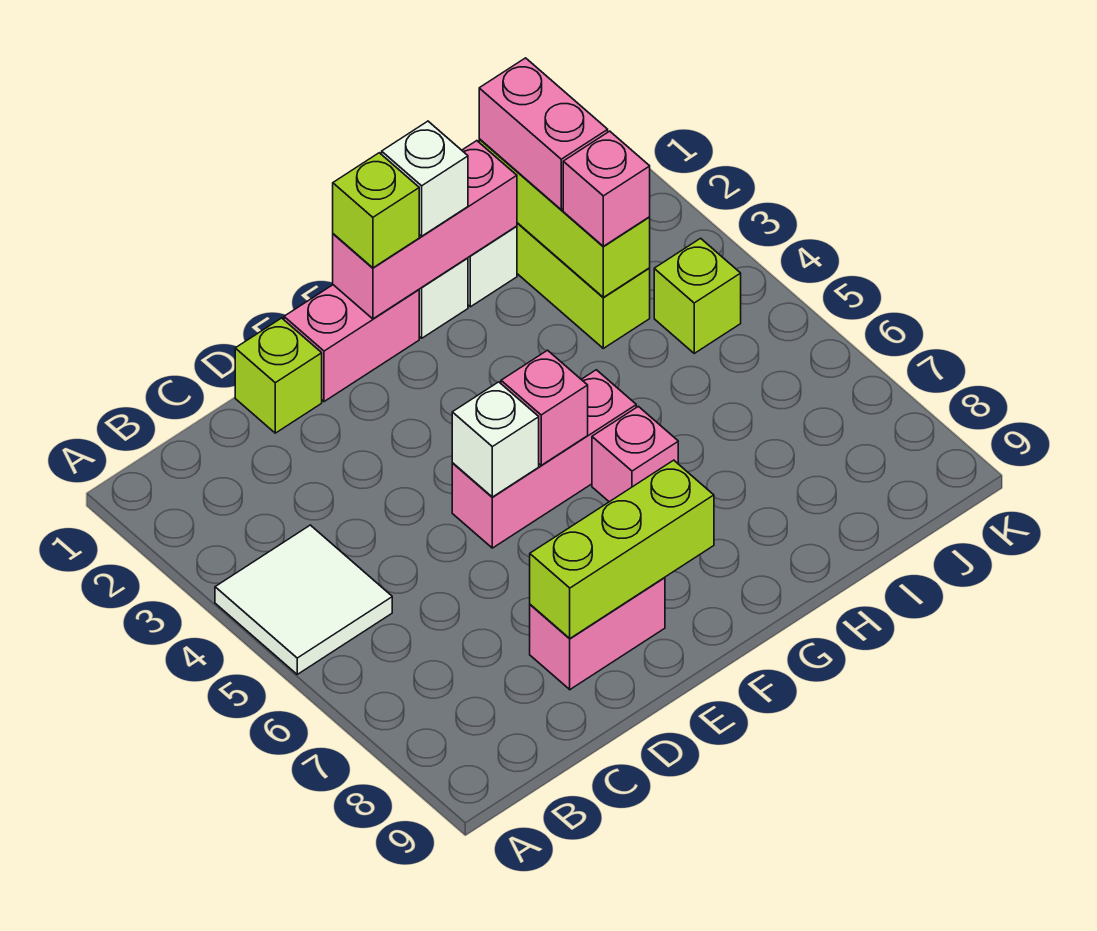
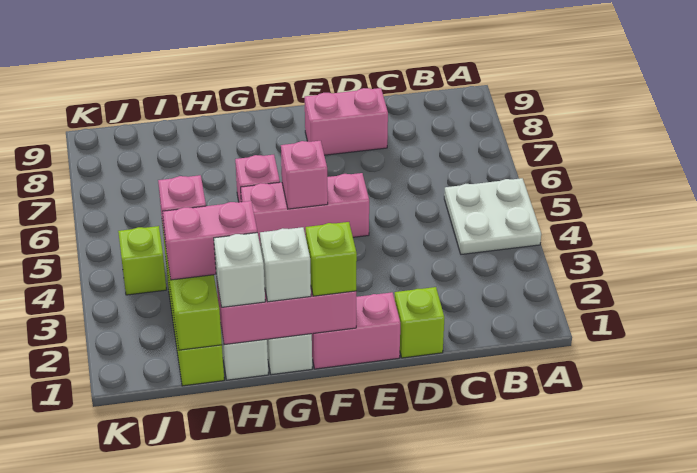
white 2x2 tile [215,525,392,674] -> white 2x2 plate [444,178,541,254]
lime 1x3 brick [530,460,714,639] -> none
white 1x1 brick [452,382,539,497] -> white 1x1 brick moved to [214,233,265,307]
pink 1x2 brick [479,58,608,210] -> pink 1x2 brick turned to [163,201,257,280]

